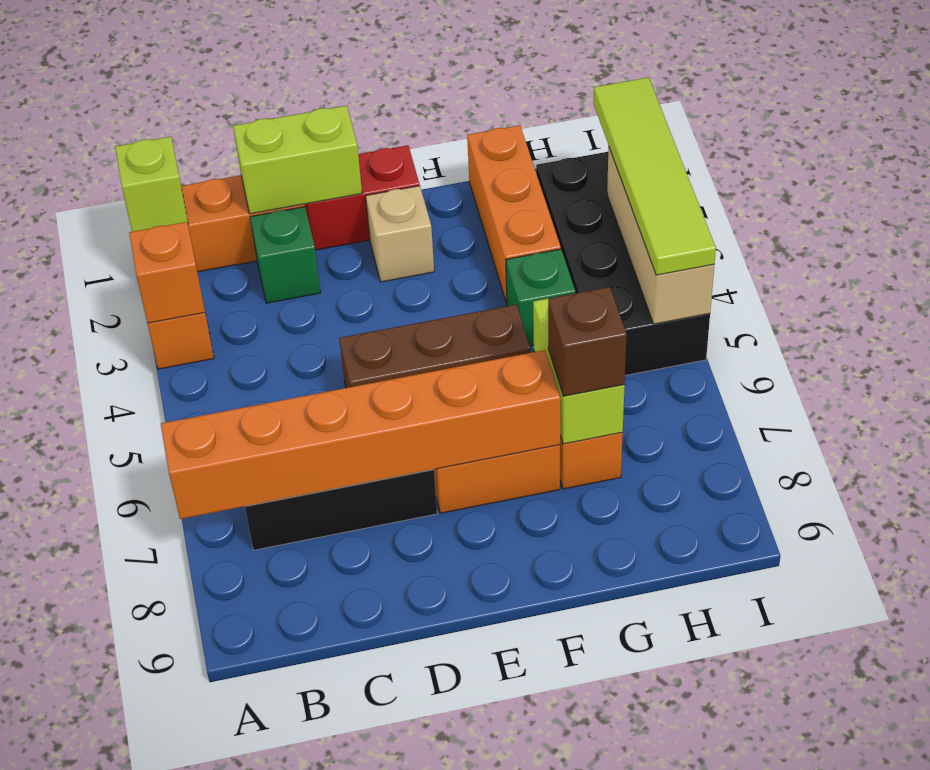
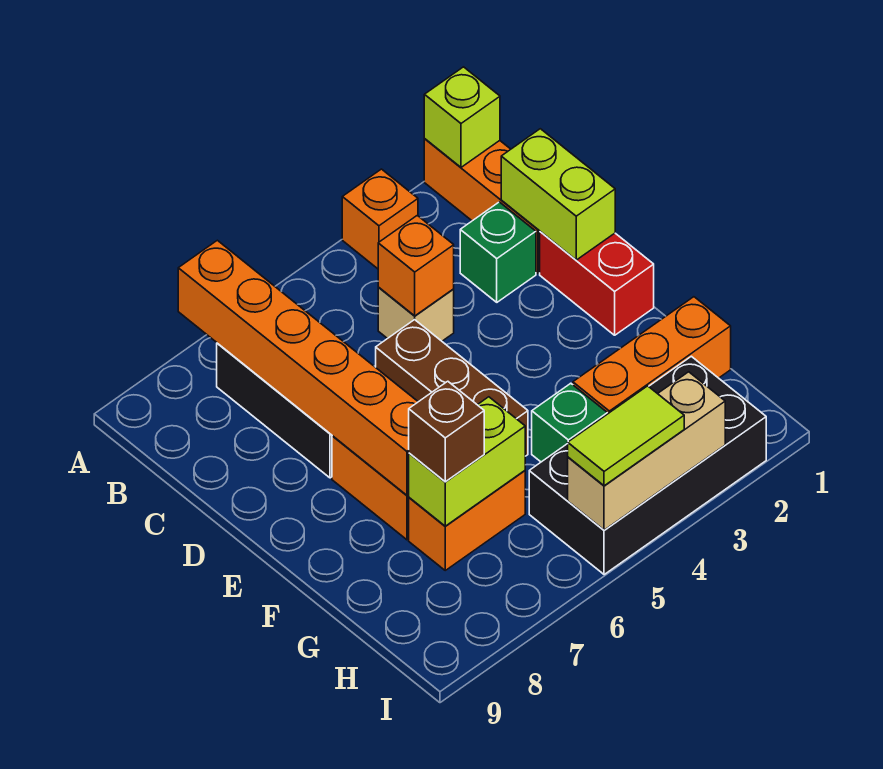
orange 1x1 brick [129,222,205,323] -> orange 1x1 brick moved to [378,215,454,316]
tan 1x1 brick [366,186,434,282] -> tan 1x1 brick moved to [378,287,454,341]
lime 1x4 tile [593,77,716,275] -> lime 1x2 tile [568,386,684,486]

